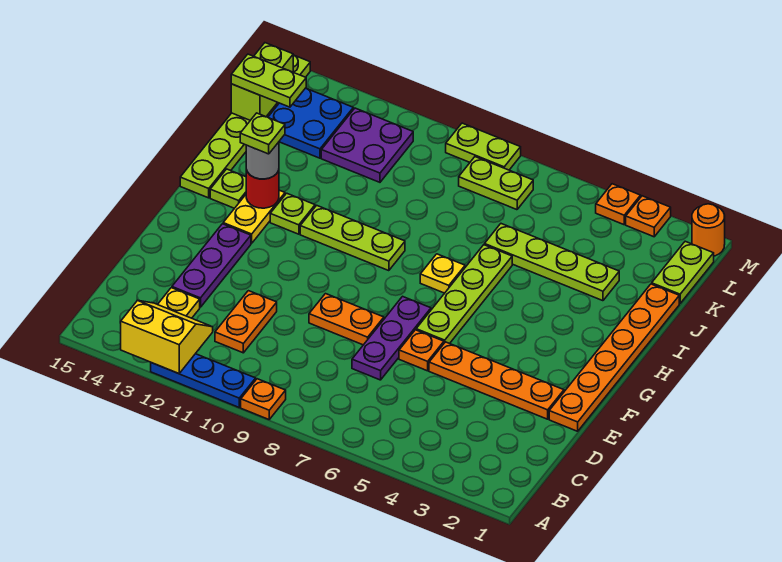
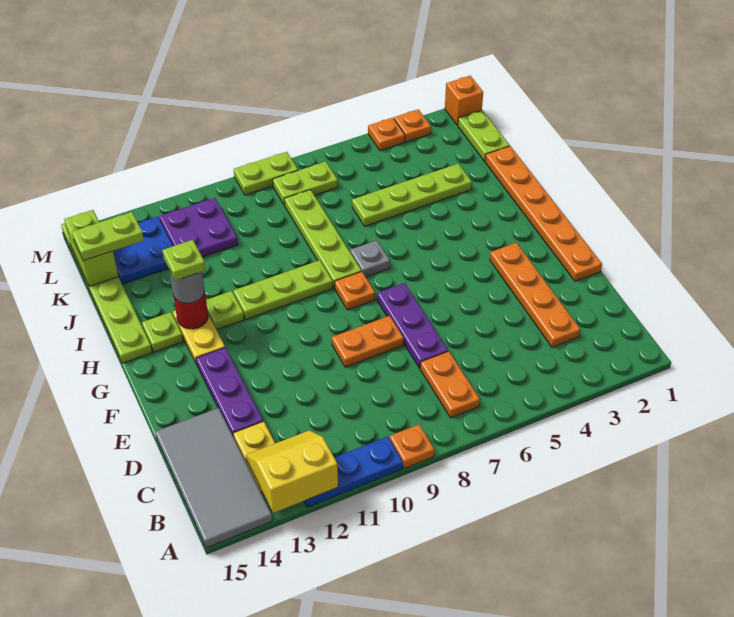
none -> grey 2x4 tile [155,408,272,548]
orange 1x2 plate [215,291,277,353] -> orange 1x2 plate moved to [420,351,480,418]
orange 1x4 plate [429,342,564,419] -> orange 1x4 plate turned to [490,243,580,347]
orange 1x1 plate [399,330,444,371] -> orange 1x1 plate moved to [335,271,375,310]
lime 1x4 plate [416,245,512,344] -> lime 1x4 plate moved to [284,190,361,288]
yellow 1x1 plate [420,254,465,293] -> grey 1x1 plate [350,240,390,277]
orange 1x1 round brick [692,204,725,256] -> orange 1x1 brick [445,76,483,125]

